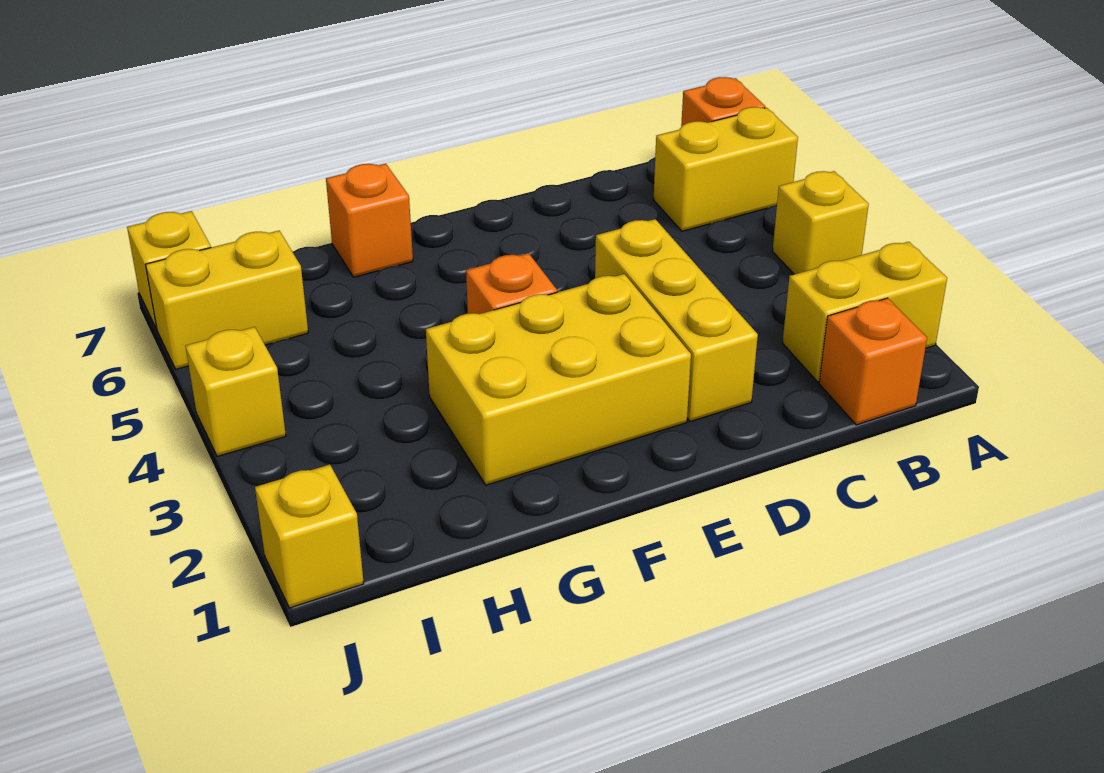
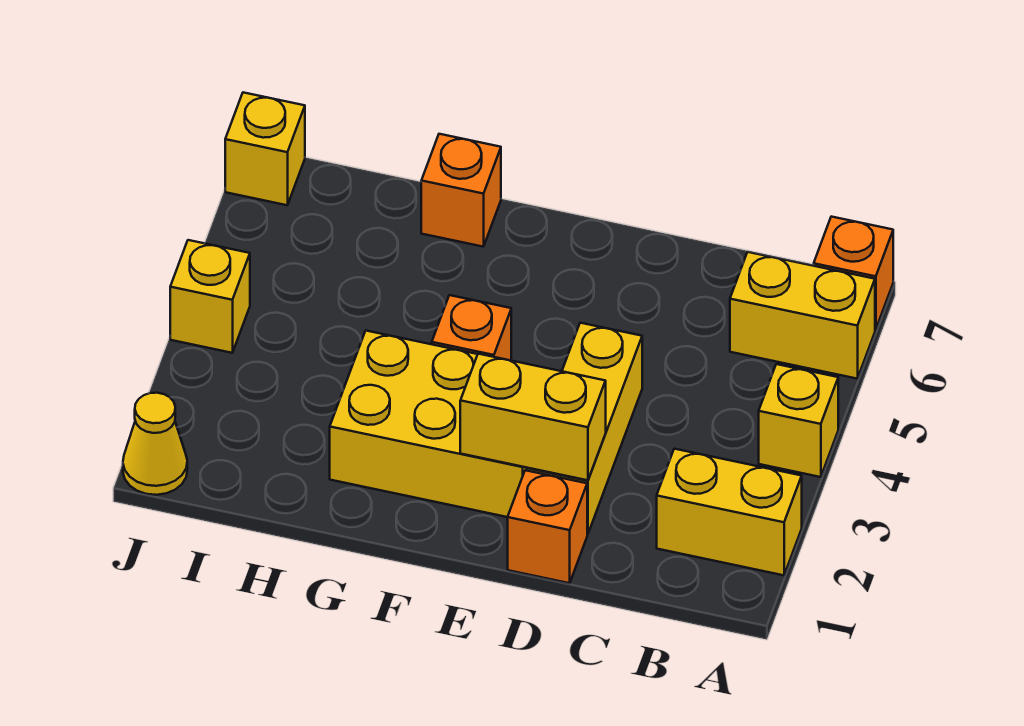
orange 1x1 brick [819,298,927,425] -> orange 1x1 brick moved to [508,470,587,583]
yellow 1x2 brick [145,231,308,369] -> yellow 1x2 brick moved to [460,354,606,480]
yellow 1x1 brick [255,465,364,608] -> yellow 1x1 cone [123,393,187,495]

